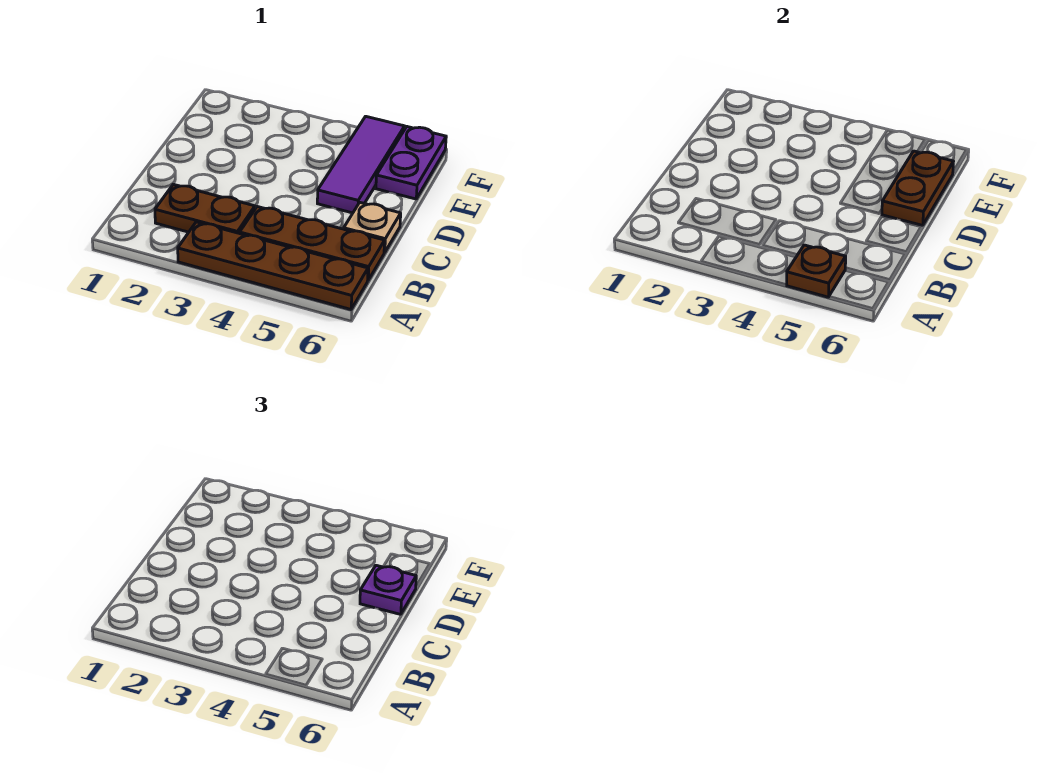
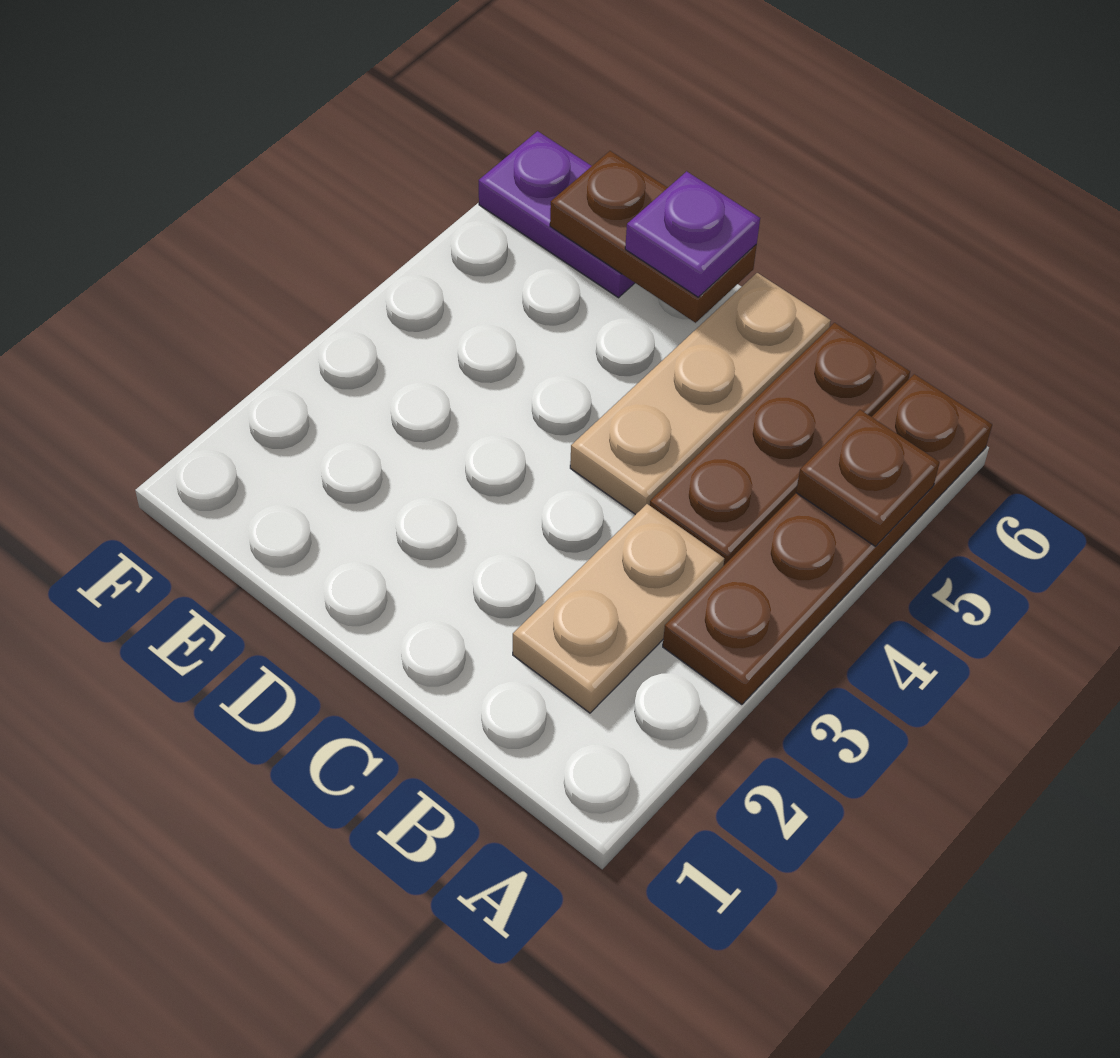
brown 1x2 plate [155,184,255,233] -> tan 1x2 plate [513,504,724,713]
tan 1x1 plate [344,203,401,253] -> tan 1x3 plate [570,273,831,515]
purple 1x3 tile [317,116,405,213] -> none

